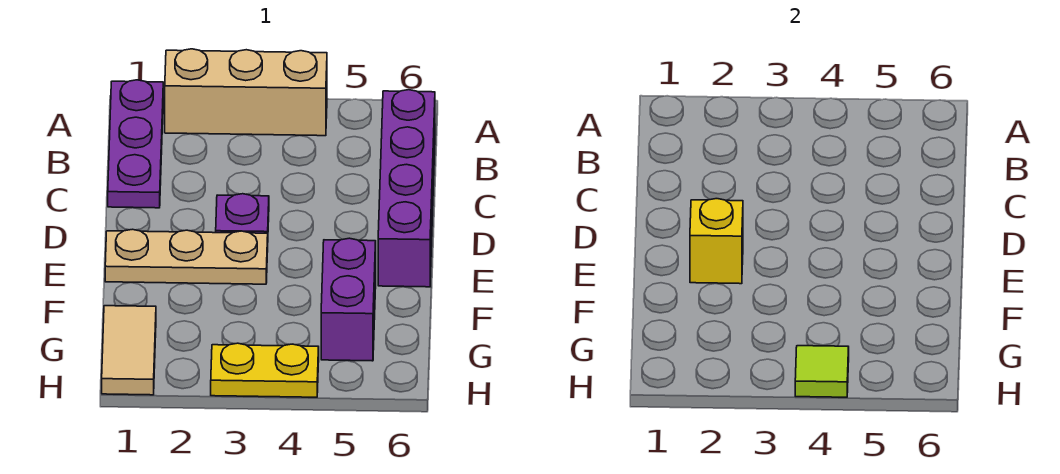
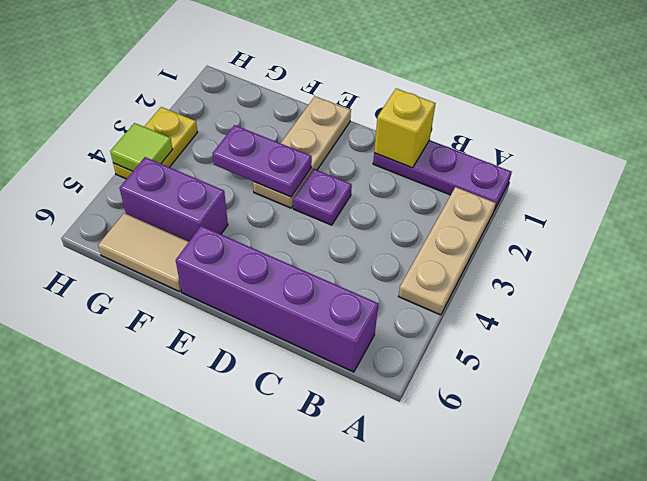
tan 1x3 brick [165,49,327,136] -> tan 1x3 plate [398,187,496,315]
yellow 1x1 brick [690,199,743,284] -> yellow 1x1 brick moved to [374,89,436,168]
none -> purple 1x2 plate [213,125,312,197]
tan 1x2 tile [102,306,156,395] -> tan 1x2 tile moved to [98,213,188,292]

